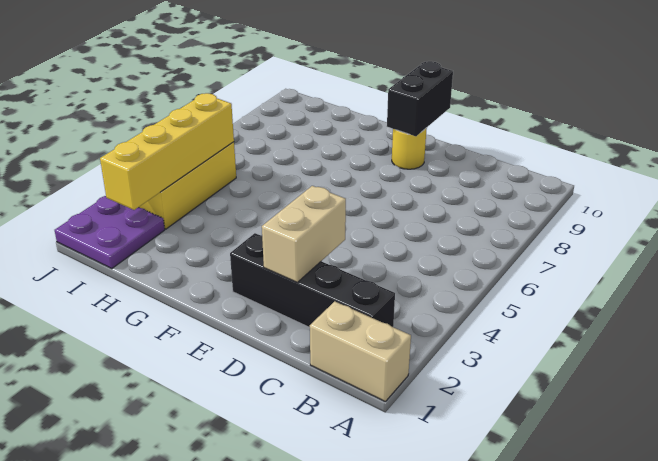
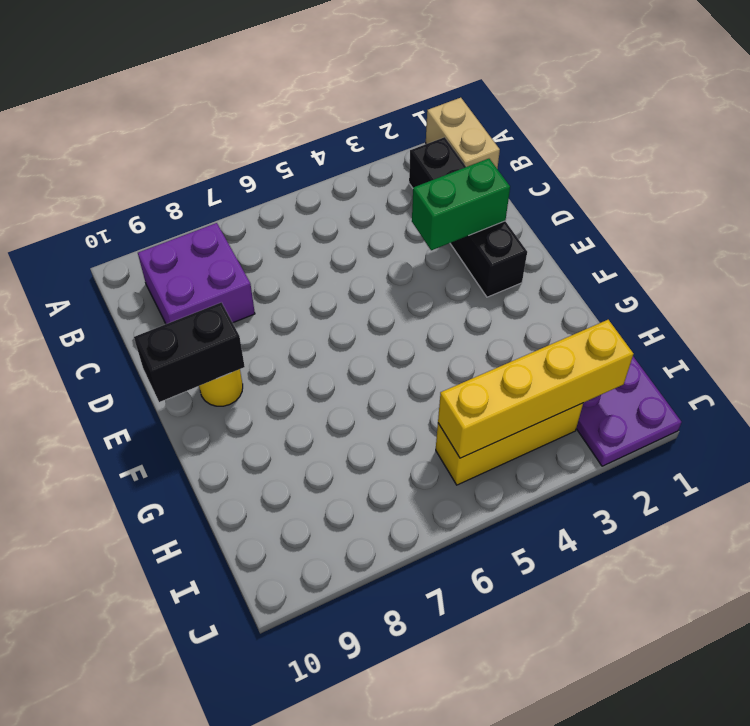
none -> purple 2x2 brick [138,223,255,324]
tan 1x2 brick [262,186,346,282] -> green 1x2 brick [412,159,510,250]

